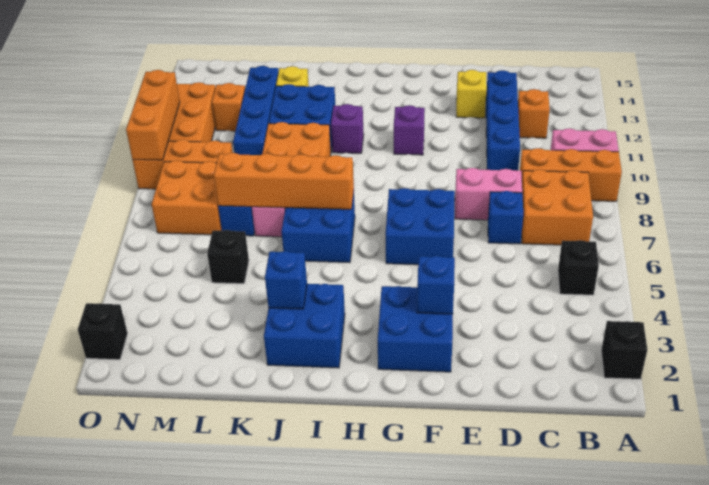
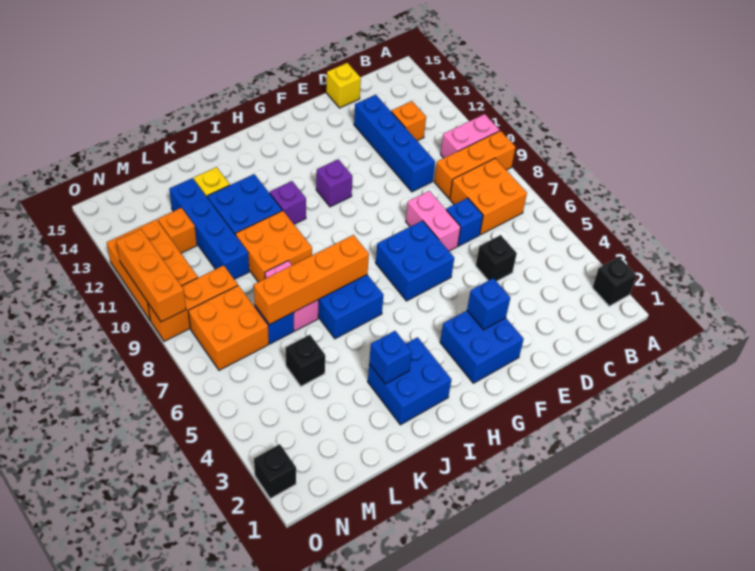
black 1x1 brick [558,240,599,295] -> black 1x1 brick moved to [476,235,517,281]
pink 1x2 brick [455,168,522,220] -> pink 1x2 brick turned to [406,191,461,251]
yellow 1x1 brick [456,70,487,118] -> yellow 1x1 brick moved to [326,63,361,108]

